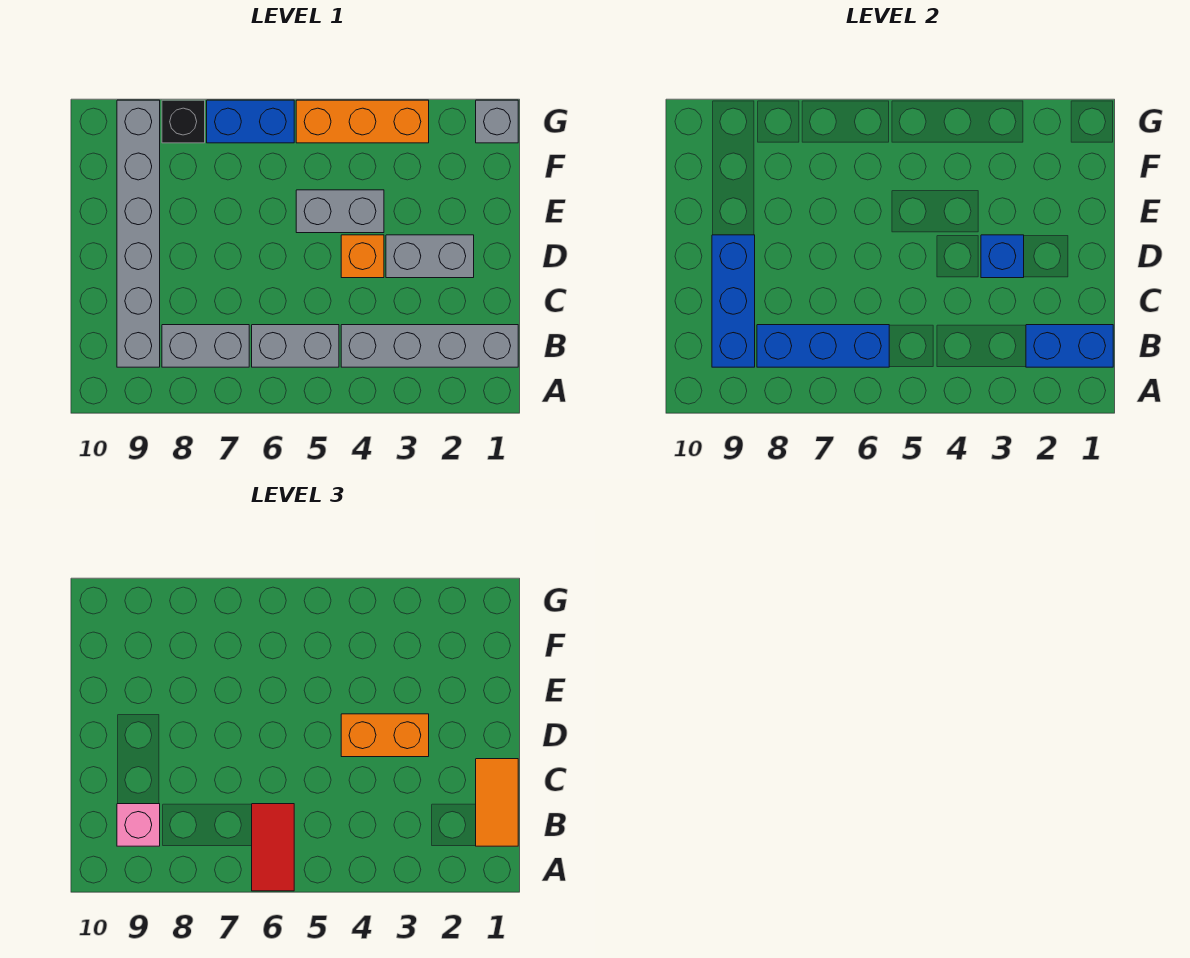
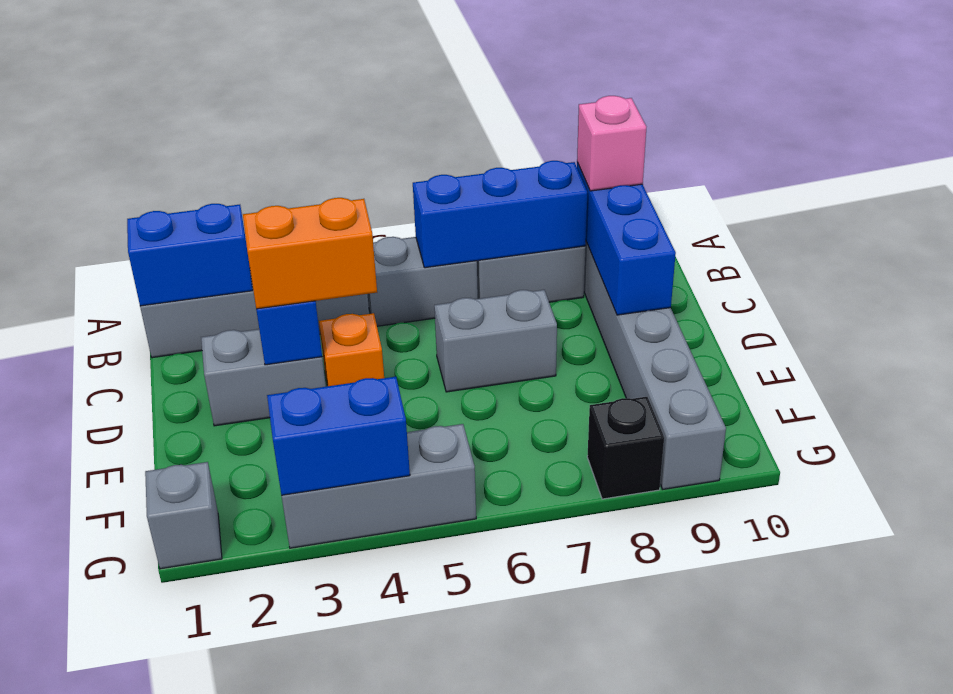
red 1x2 tile [252,804,294,891] -> none
orange 1x2 tile [476,759,518,846] -> none
grey 1x2 brick [296,190,384,233] -> grey 1x2 brick moved to [434,290,557,392]
orange 1x3 brick [296,100,429,143] -> grey 1x3 brick [282,424,476,548]
blue 1x2 brick [207,100,294,143] -> blue 1x2 brick moved to [267,377,410,495]

